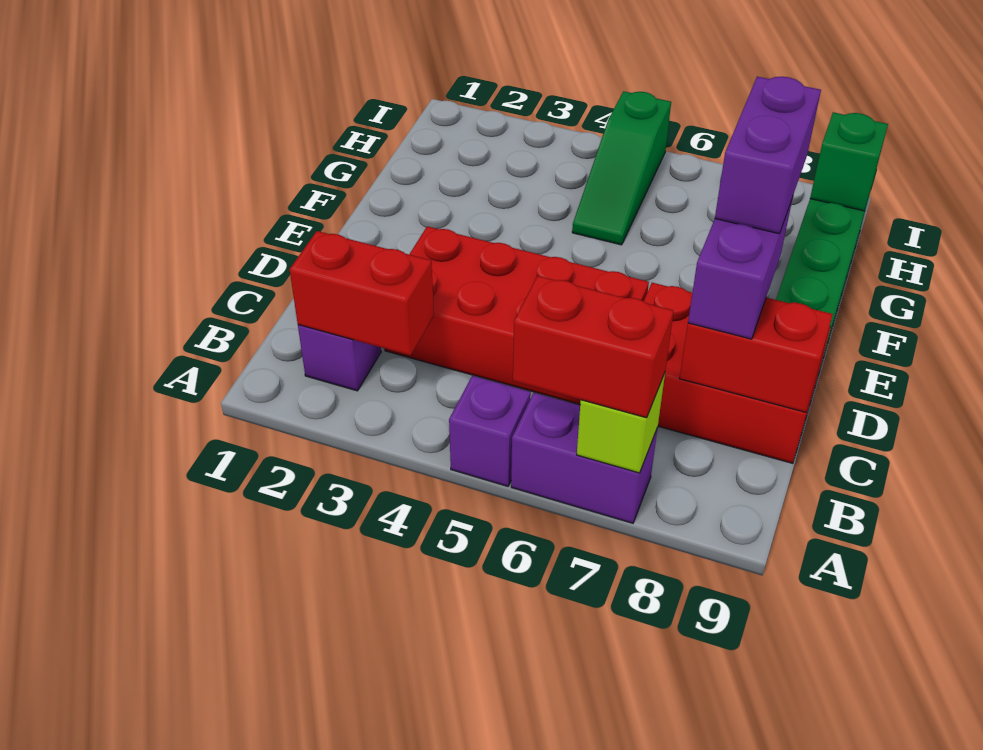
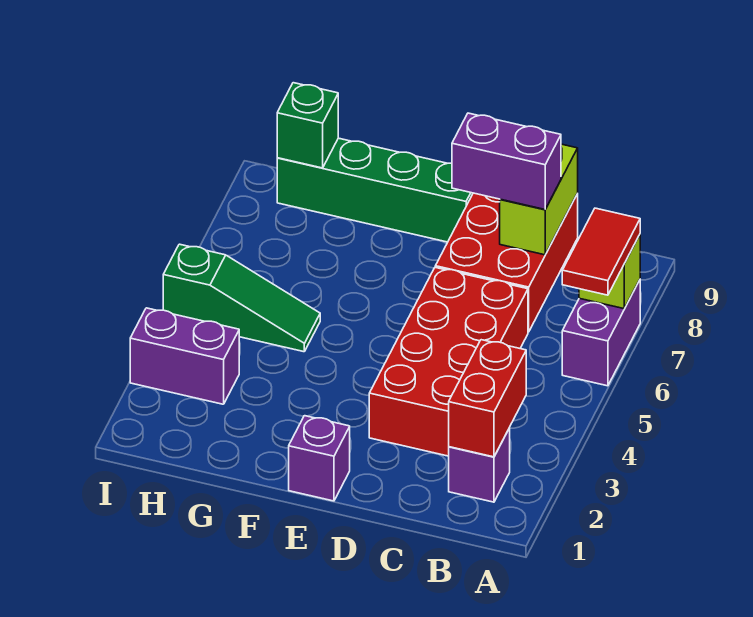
purple 1x1 brick [449,376,531,486] -> purple 1x1 brick moved to [289,416,350,501]
red 1x2 brick [513,276,674,418] -> red 1x2 tile [562,208,640,295]
red 1x2 brick [680,298,833,412] -> lime 1x2 brick [500,144,578,255]
purple 1x2 brick [715,77,821,234] -> purple 1x2 brick moved to [130,308,239,404]

